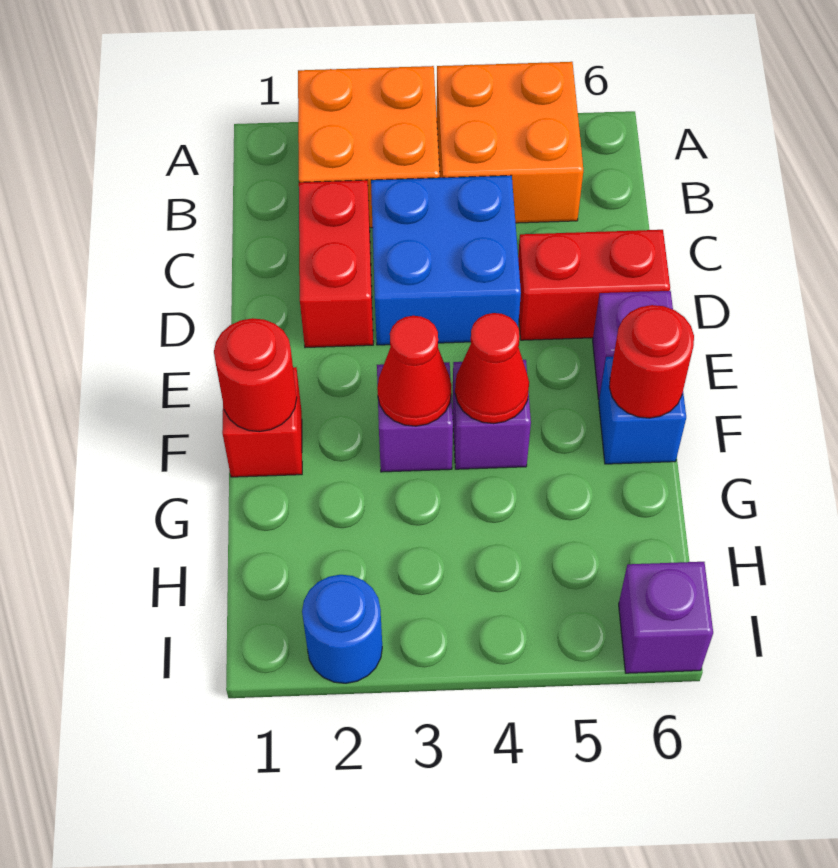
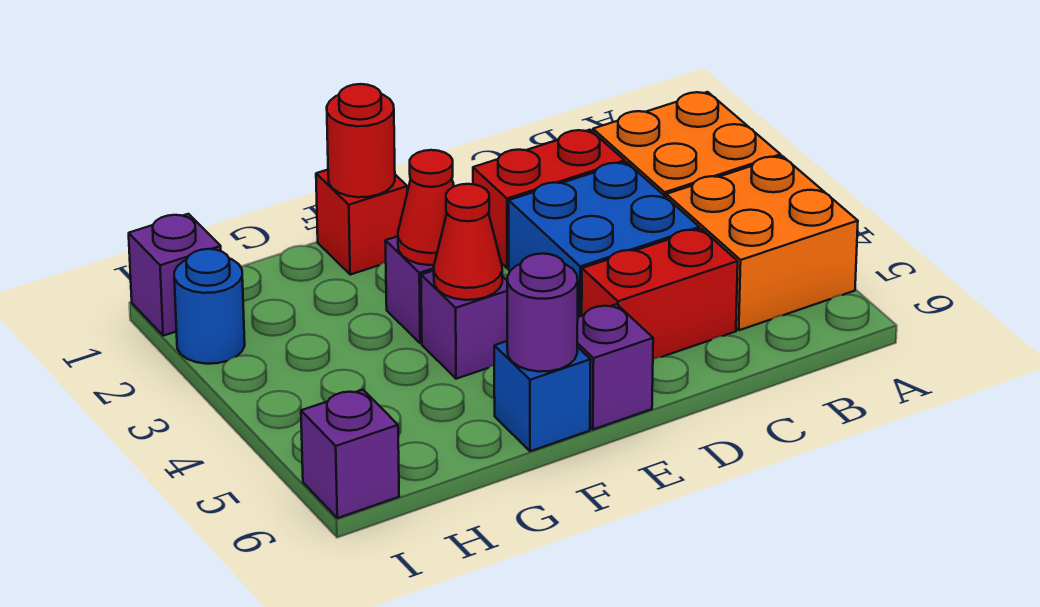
red 1x2 brick [518,230,670,340] -> red 1x2 brick turned to [582,229,738,359]
red 1x1 round brick [609,305,694,418] -> purple 1x1 round brick [507,254,578,372]
none -> purple 1x1 brick [129,214,221,336]

